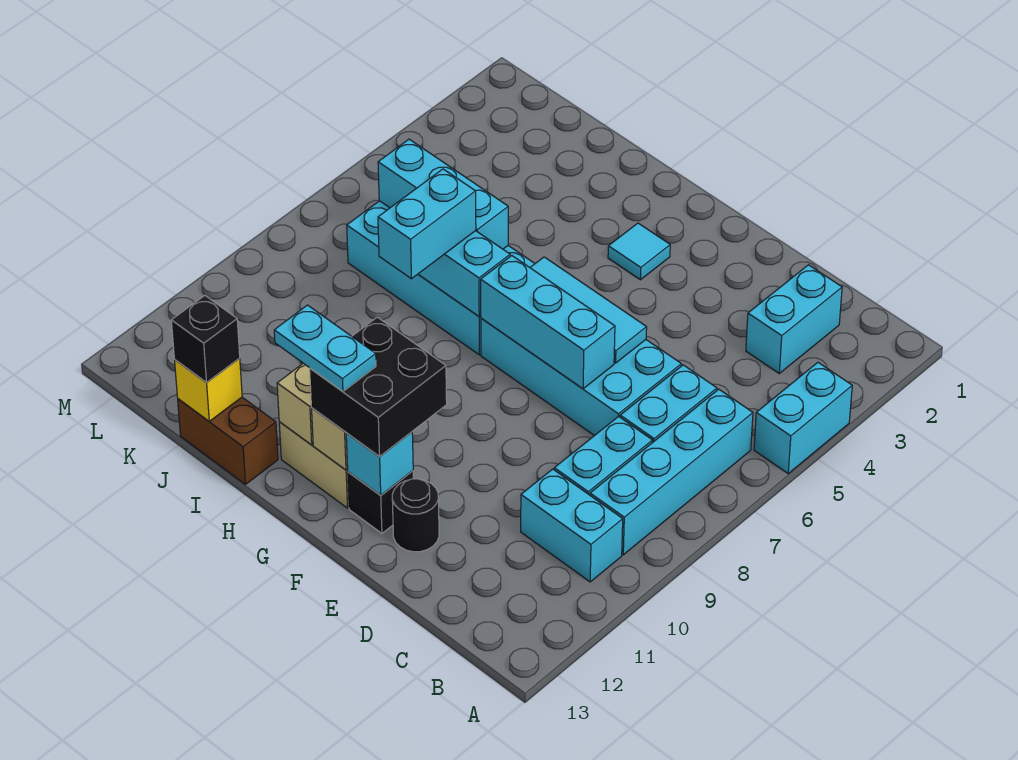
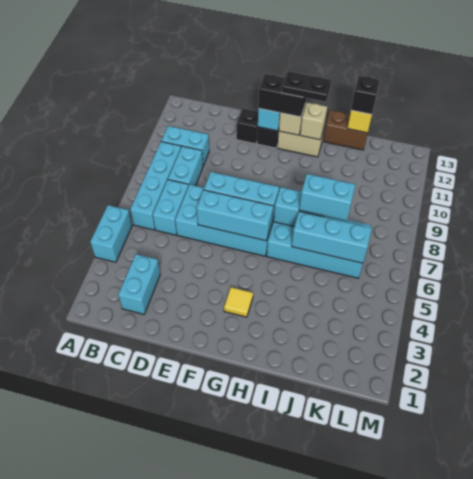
cyan 1x3 tile [530,257,647,363] -> cyan 1x3 brick [196,190,273,241]
black 1x1 round brick [392,479,439,552] -> black 1x1 brick [237,108,258,144]
black 2x2 brick [310,317,447,457] -> black 1x2 brick [258,74,306,117]
cyan 1x1 tile [608,223,670,280] -> yellow 1x1 tile [224,287,253,317]
cyan 1x2 plate [274,305,376,391] -> black 1x2 plate [282,71,331,102]
cyan 1x2 brick [378,169,476,279] -> cyan 1x2 brick turned to [299,174,356,221]

